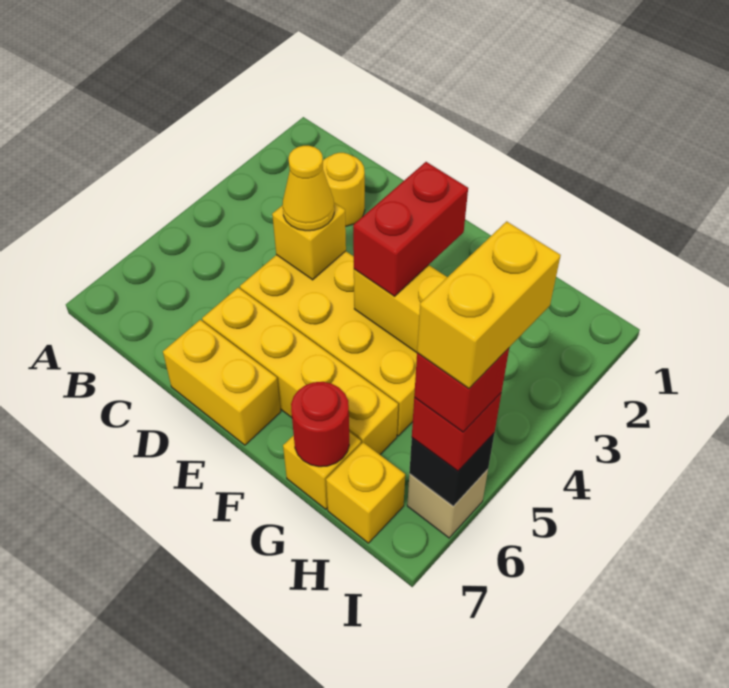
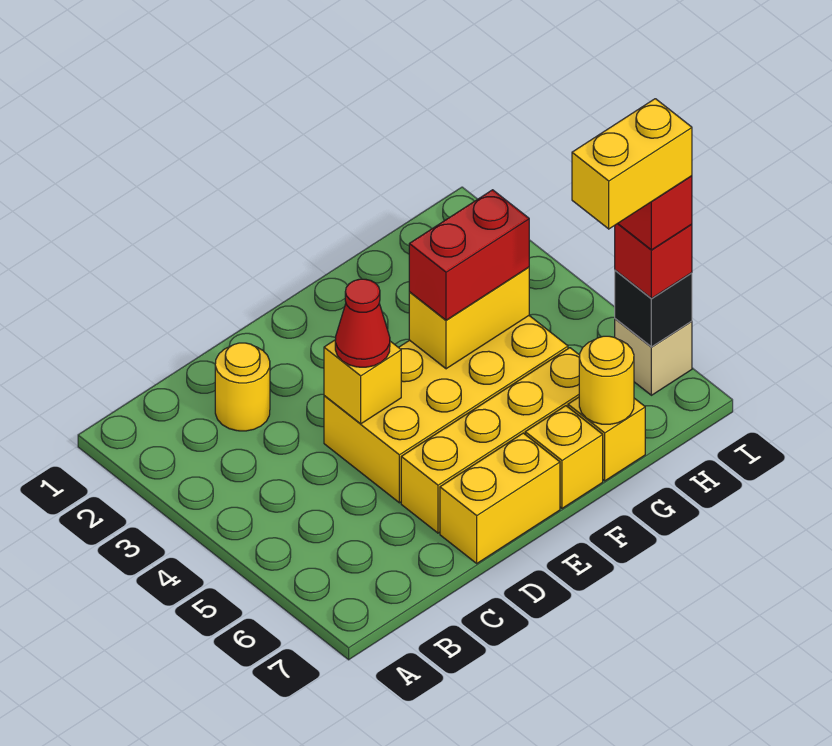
yellow 1x1 cone [283,146,334,231] -> red 1x1 cone [335,279,390,367]
red 1x2 brick [353,162,468,296] -> red 1x2 brick turned to [409,190,529,320]
red 1x1 round brick [291,382,349,467] -> yellow 1x1 round brick [579,336,634,424]
yellow 1x1 brick [326,442,405,543] -> yellow 1x1 brick moved to [525,406,603,508]
yellow 1x2 brick [417,221,561,389] -> yellow 1x2 brick turned to [572,99,692,229]

